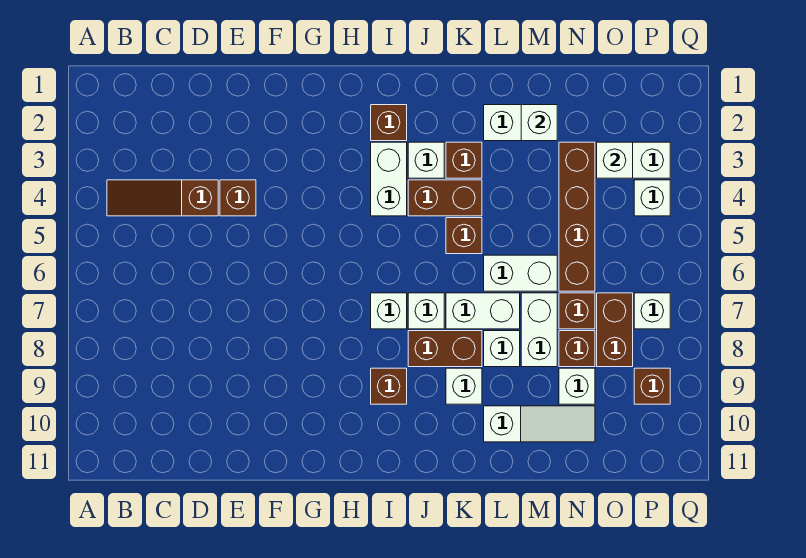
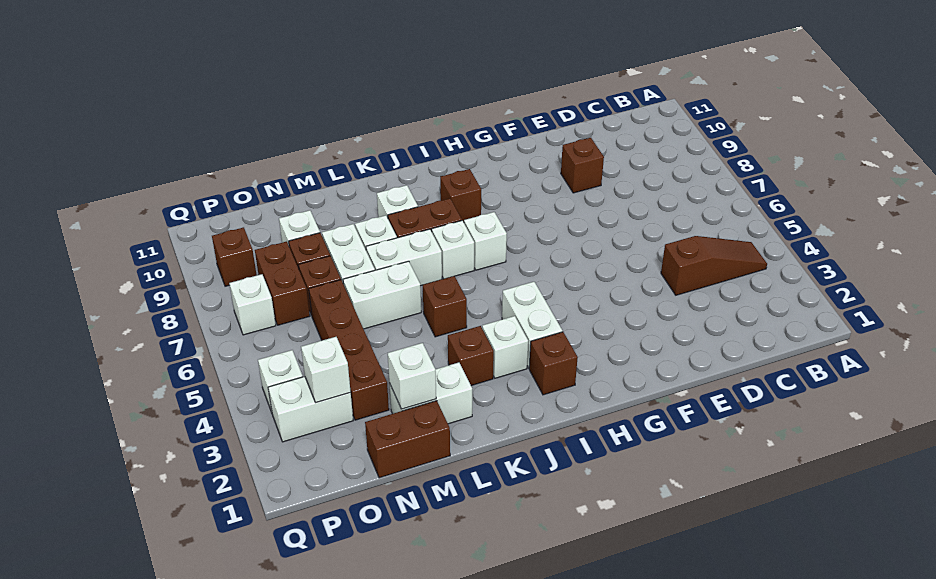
brown 1x1 brick [220,180,256,216] -> brown 1x1 brick moved to [561,138,604,193]
brown 1x2 brick [408,180,482,216] -> brown 1x2 brick moved to [365,401,450,478]
white 1x3 slope [484,406,595,442] -> none

